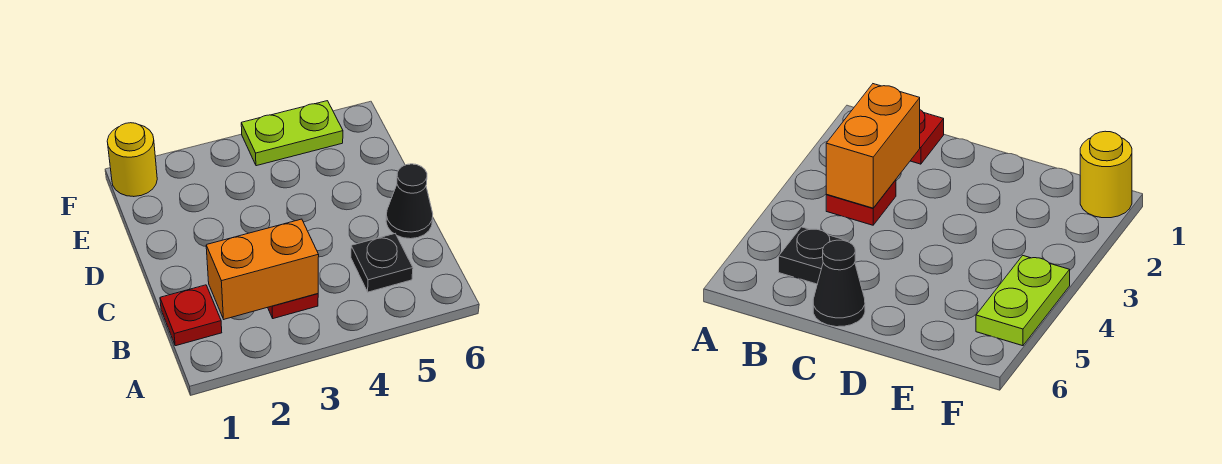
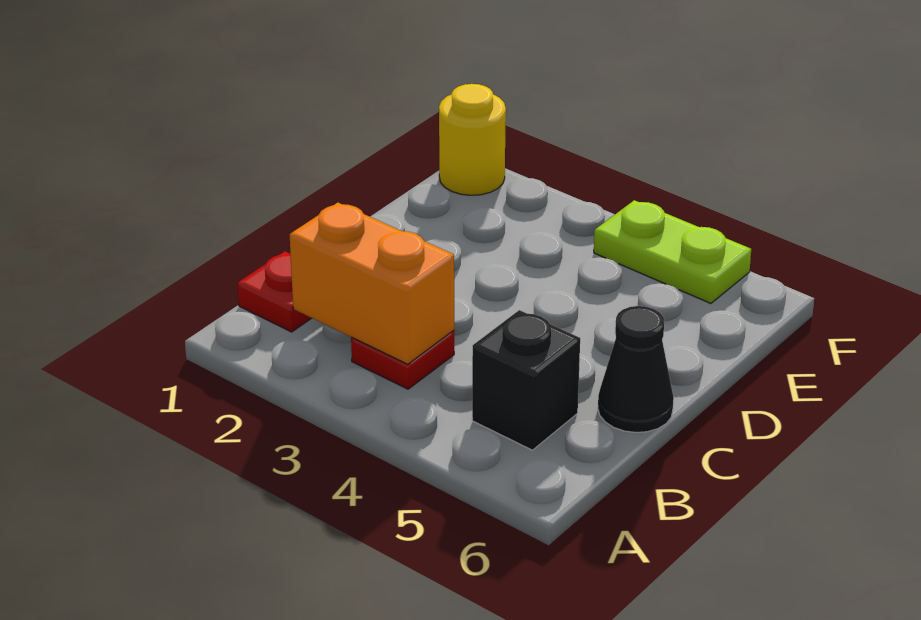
black 1x1 plate [351,234,413,292] -> black 1x1 brick [472,310,580,450]

